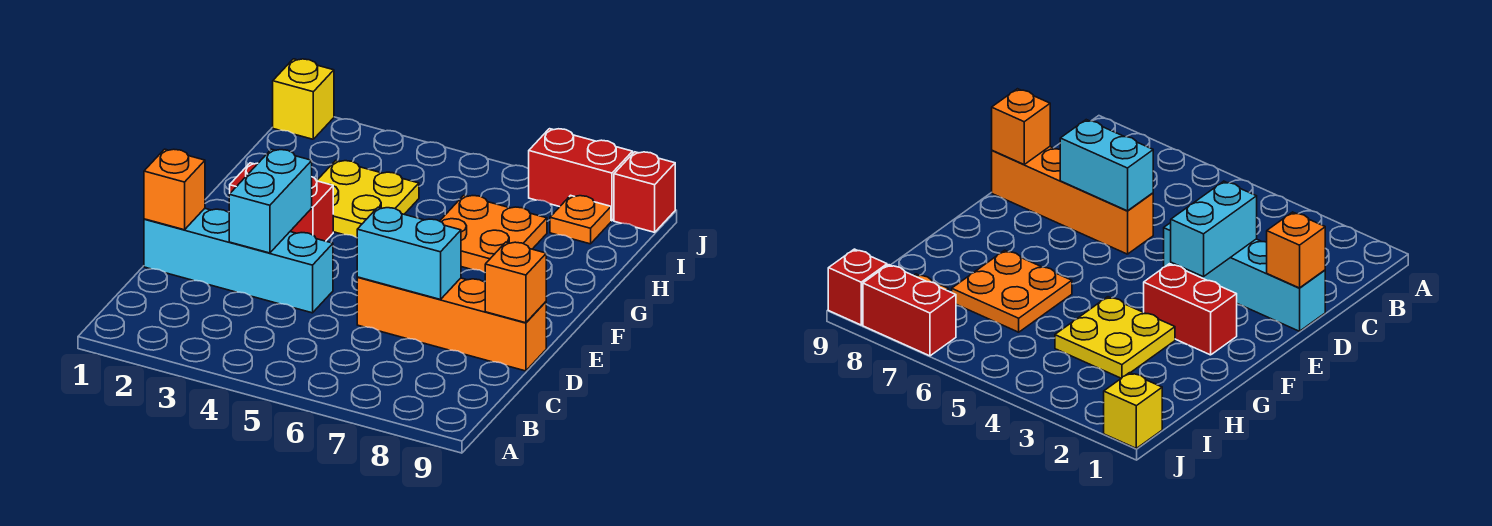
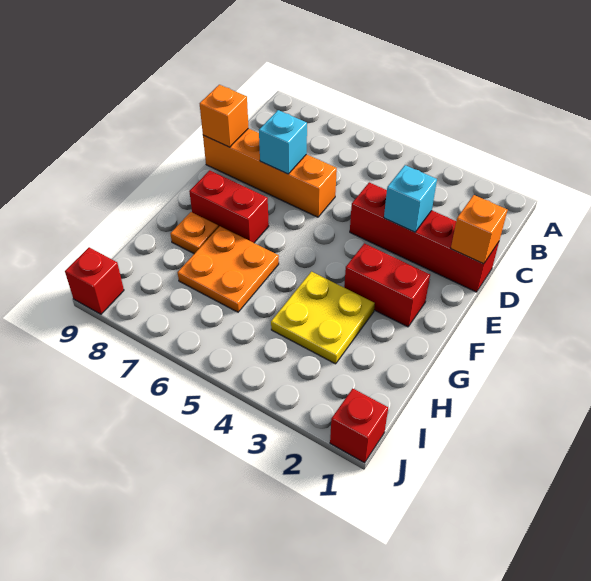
cyan 1x4 brick [144,208,333,313] -> red 1x4 brick [350,182,499,292]
cyan 1x2 brick [229,149,312,253] -> cyan 1x1 brick [384,165,437,232]
cyan 1x2 brick [357,207,461,300] -> cyan 1x1 brick [259,110,307,174]
orange 1x1 plate [550,195,611,244] -> orange 1x1 plate moved to [170,212,219,254]
yellow 1x1 brick [273,59,334,139] -> red 1x1 brick [330,389,388,463]
red 1x2 brick [529,129,633,221] -> red 1x2 brick moved to [189,170,269,243]

